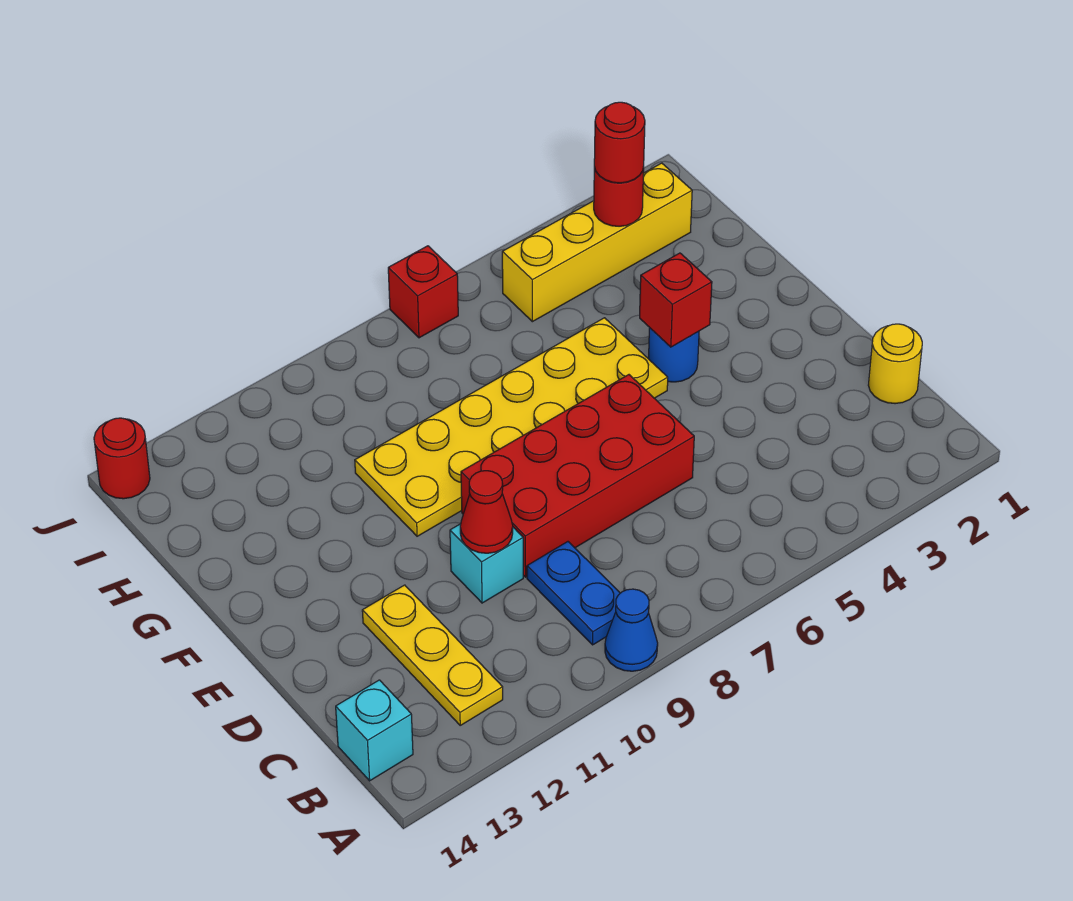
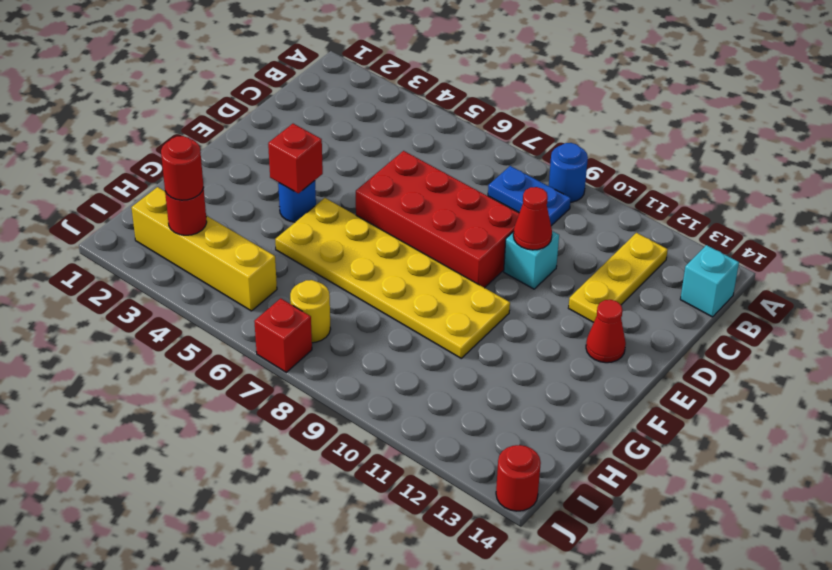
blue 1x1 cone [605,589,658,671] -> blue 1x1 round brick [549,143,588,202]
blue 1x2 plate [527,542,620,645] -> blue 1x2 plate turned to [488,166,571,226]
yellow 1x1 round brick [868,324,922,404] -> yellow 1x1 round brick moved to [290,280,330,343]
none -> red 1x1 cone [586,300,626,363]

